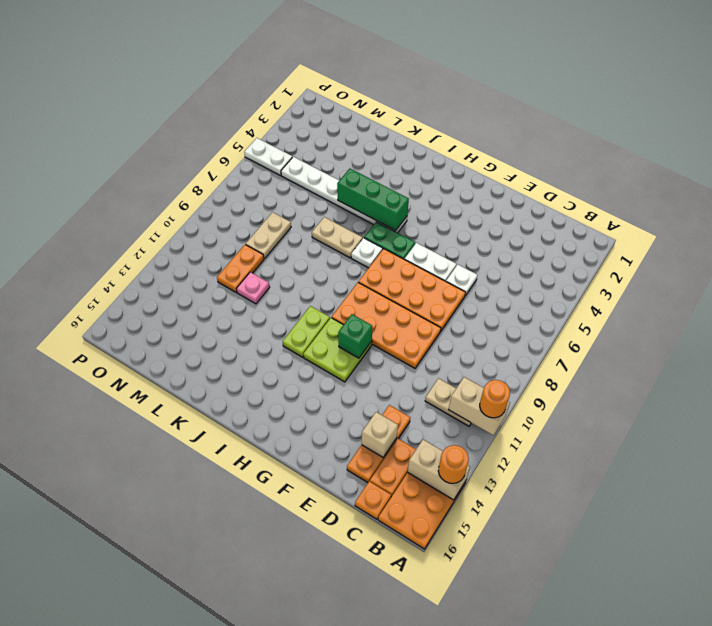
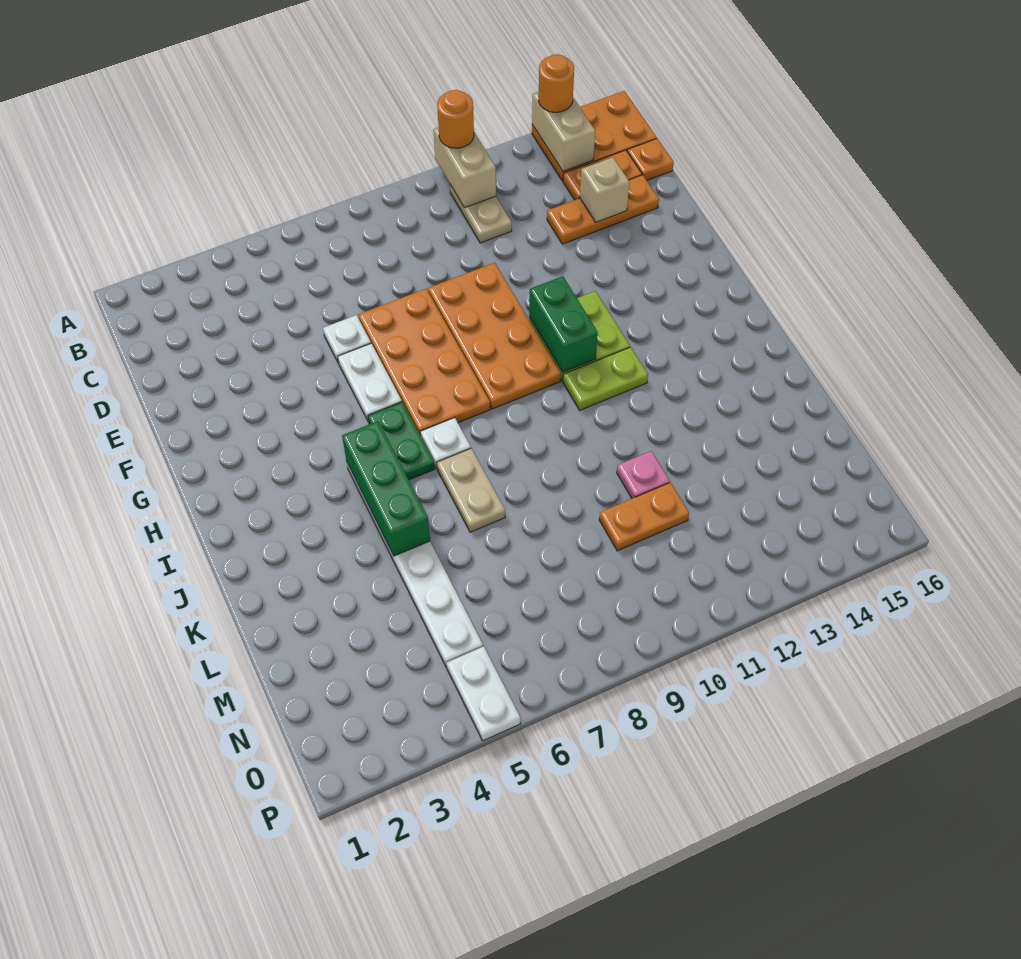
green 1x1 brick [338,314,372,358] -> green 1x2 brick [529,276,598,372]
tan 1x2 plate [246,212,291,259] -> none

